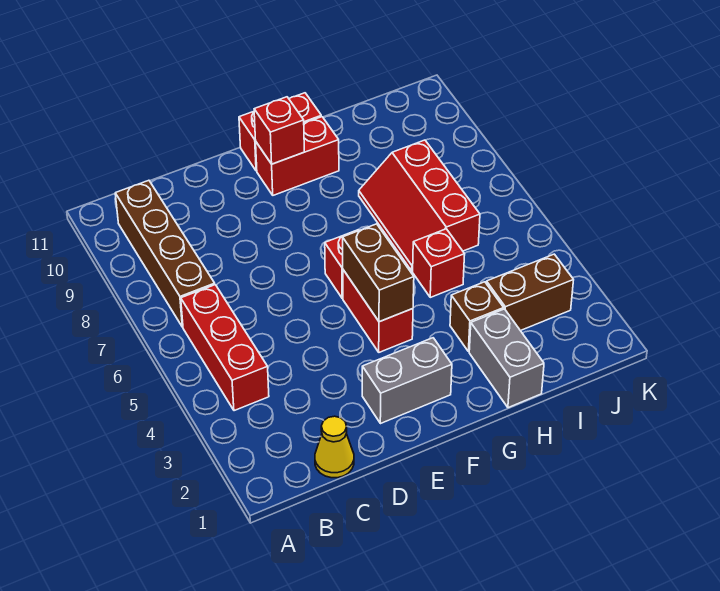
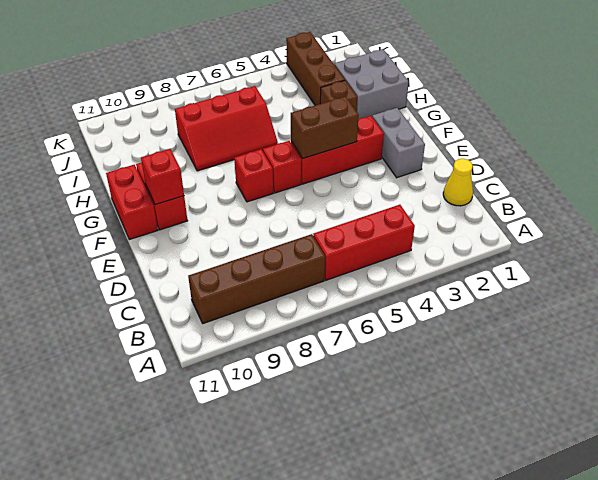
red 1x2 brick [343,270,413,352] -> red 1x3 brick [291,116,384,184]
grey 1x2 brick [469,309,544,408] -> grey 2x2 brick [334,49,409,119]
red 1x1 brick [413,229,465,297] -> red 1x1 brick moved to [234,149,273,202]
brown 1x2 brick [486,254,573,331] -> brown 1x3 brick [286,32,345,105]

